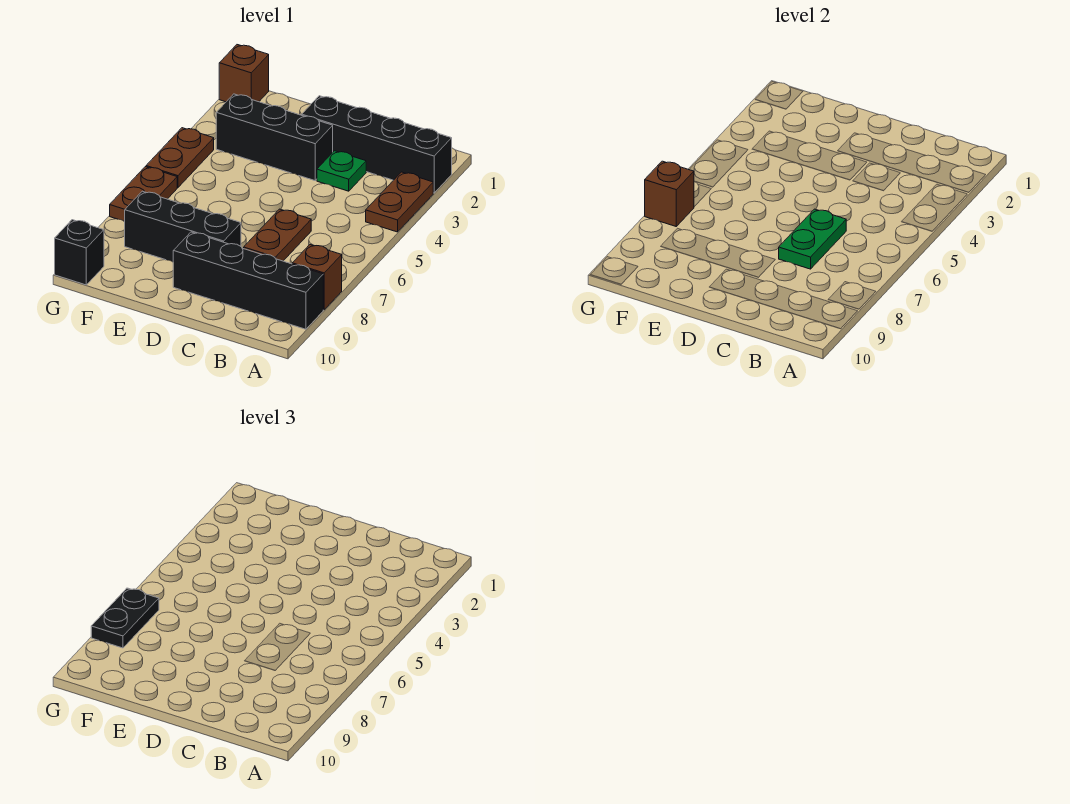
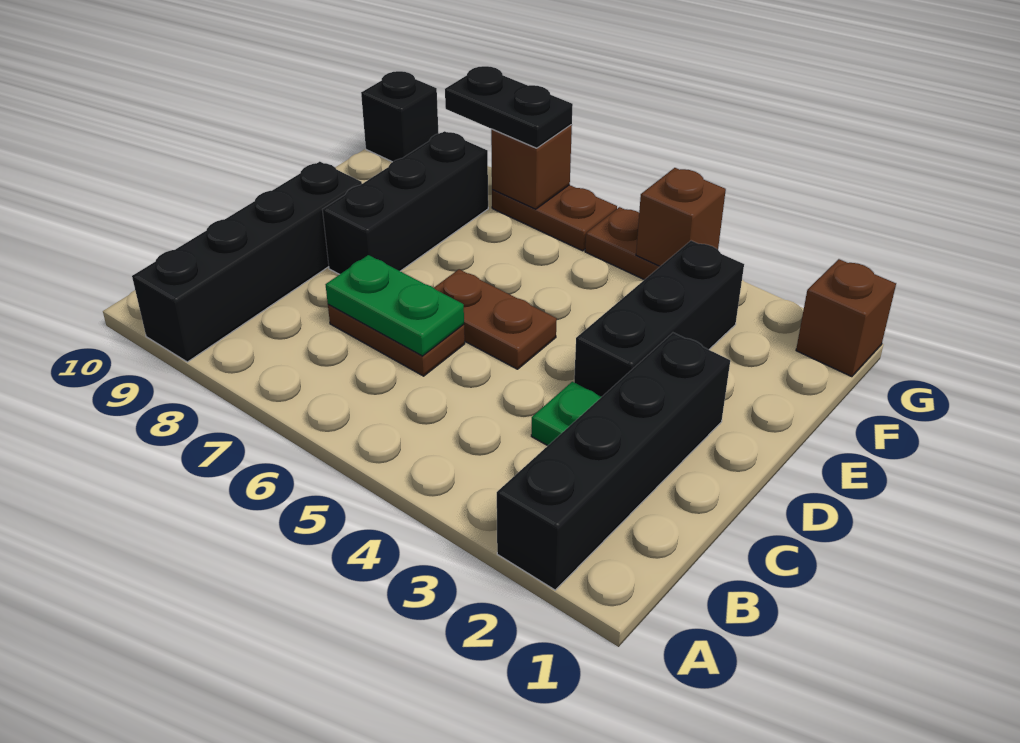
brown 1x2 plate [366,172,433,232] -> brown 1x2 plate moved to [434,269,557,369]
brown 1x1 brick [292,245,342,310] -> brown 1x1 brick moved to [636,168,726,266]

